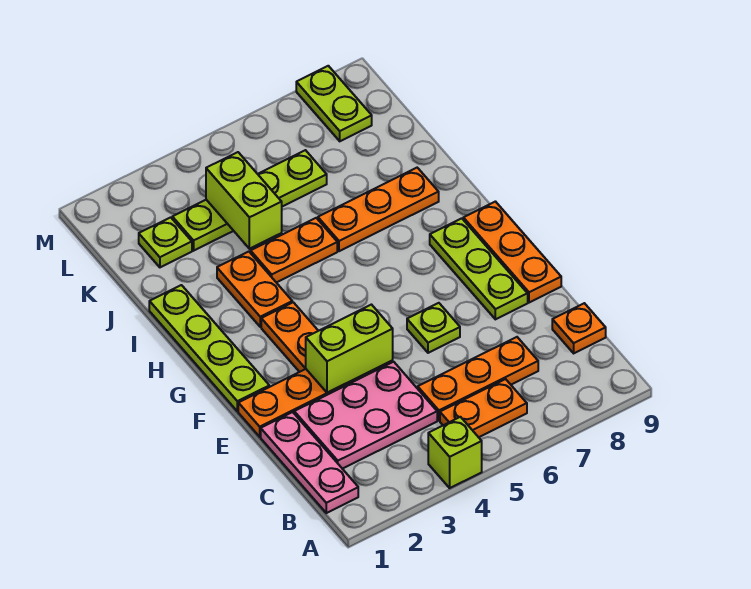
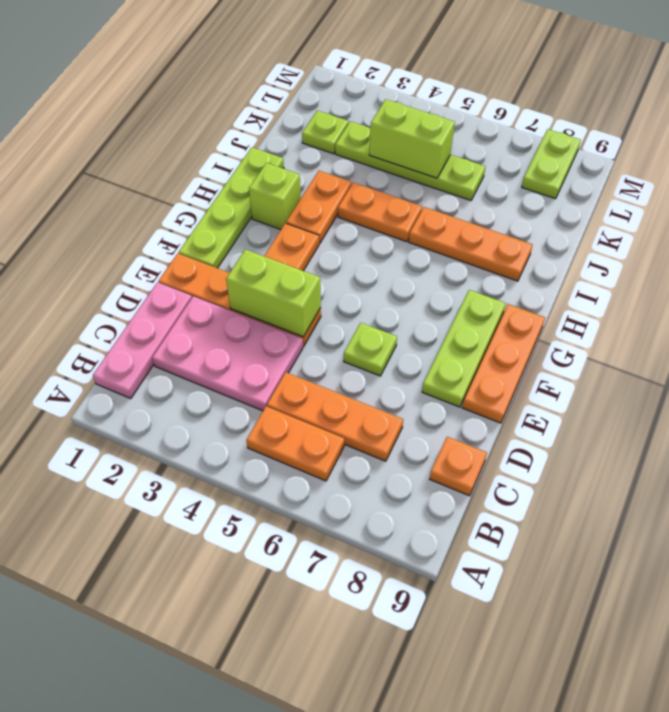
lime 1x1 brick [428,417,482,488] -> lime 1x1 brick moved to [249,163,301,229]
lime 1x2 brick [206,152,282,249] -> lime 1x2 brick turned to [369,99,455,178]

